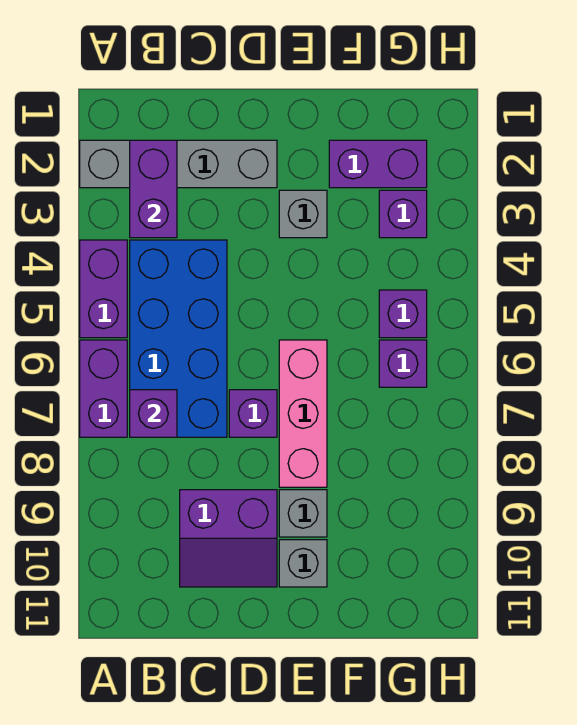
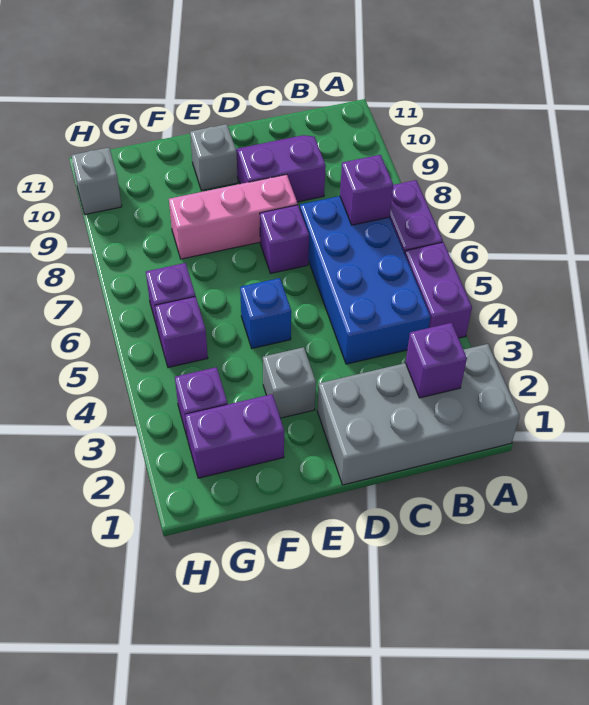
grey 1x4 brick [80,140,277,188] -> grey 2x4 brick [317,344,520,485]
purple 1x2 brick [130,140,177,238] -> purple 1x1 brick [405,323,467,398]
none -> blue 1x1 brick [240,278,291,348]
pink 1x3 brick [279,340,327,487] -> pink 1x3 brick turned to [169,174,298,259]
grey 1x1 brick [279,490,327,537] -> grey 1x1 brick moved to [71,148,122,214]

